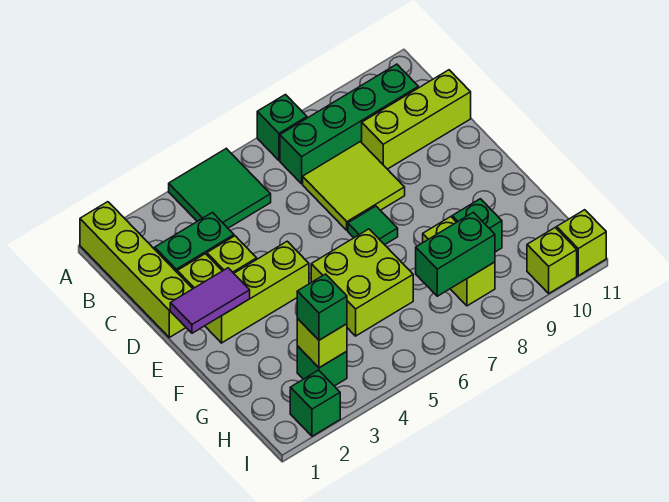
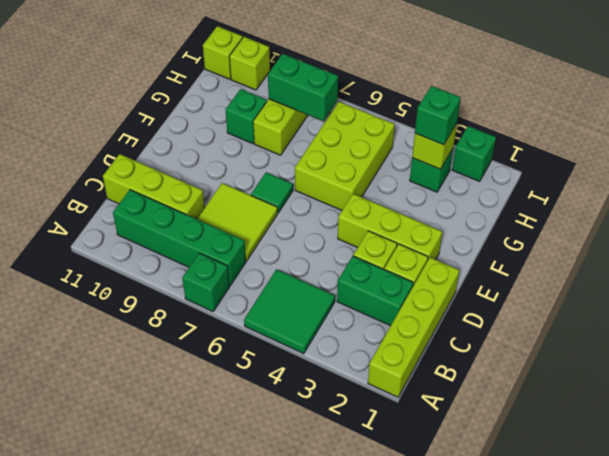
purple 1x2 tile [170,268,250,333] -> none
lime 2x2 brick [311,229,413,336] -> lime 2x3 brick [295,102,395,210]

